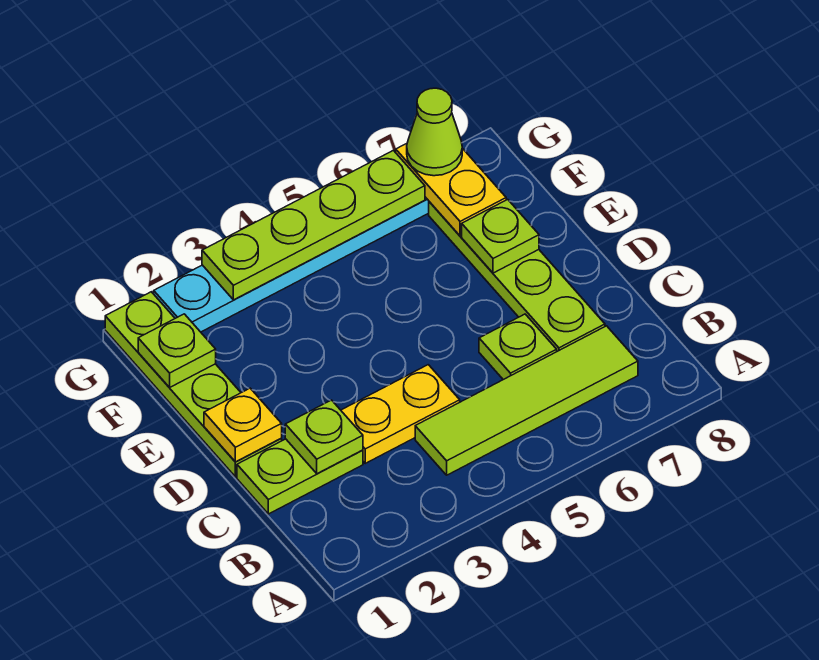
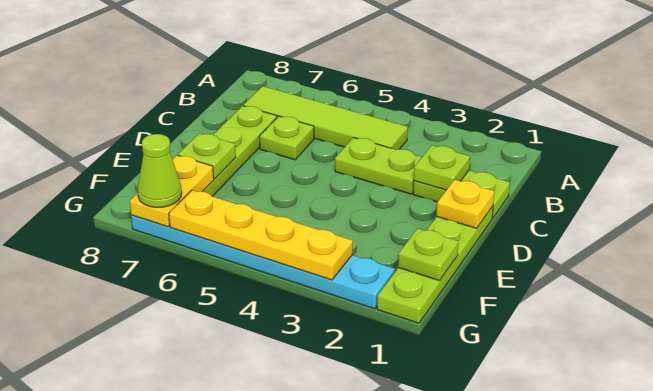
yellow 1x2 plate [341,365,460,463] -> lime 1x2 plate [335,138,422,194]
lime 1x4 plate [202,150,425,300] -> yellow 1x4 plate [169,190,353,280]

